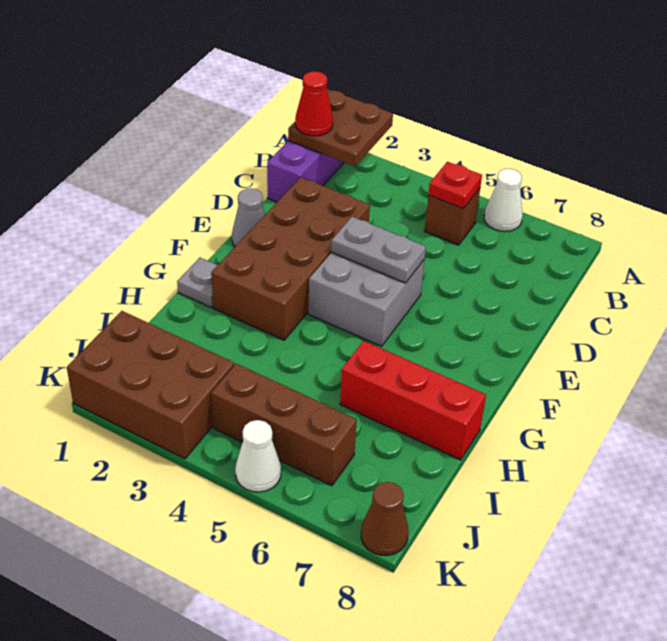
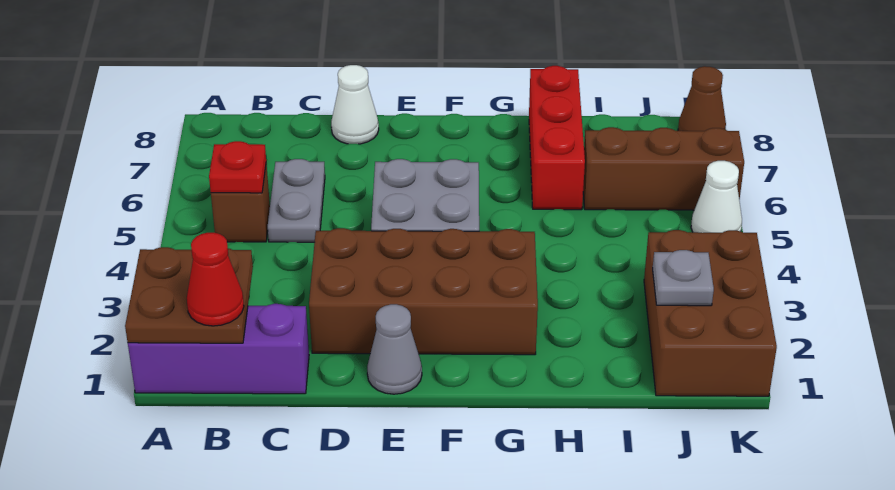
white 1x1 cone [484,168,523,231] -> white 1x1 cone moved to [331,65,379,144]
grey 1x2 plate [331,217,426,283] -> grey 1x2 plate moved to [268,159,325,242]
grey 1x1 plate [177,258,218,308] -> grey 1x1 plate moved to [653,250,714,306]
brown 1x3 brick [211,364,357,486] -> brown 1x3 brick turned to [583,127,744,210]

